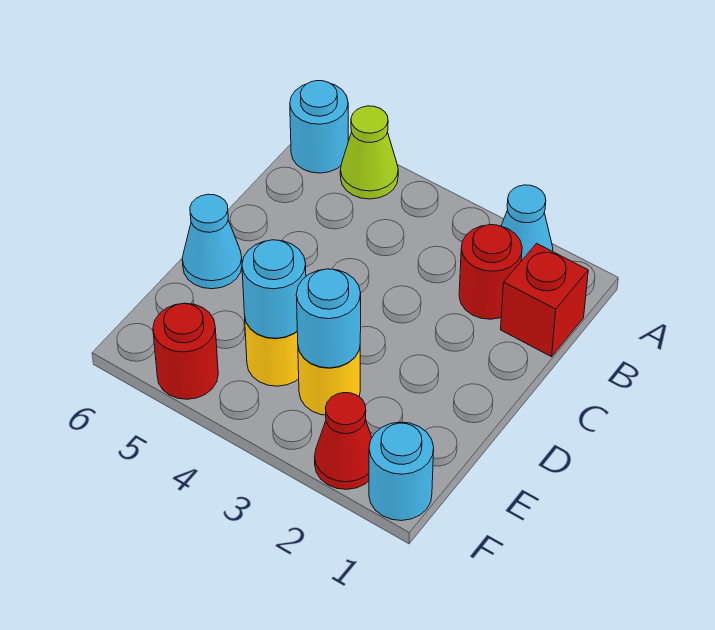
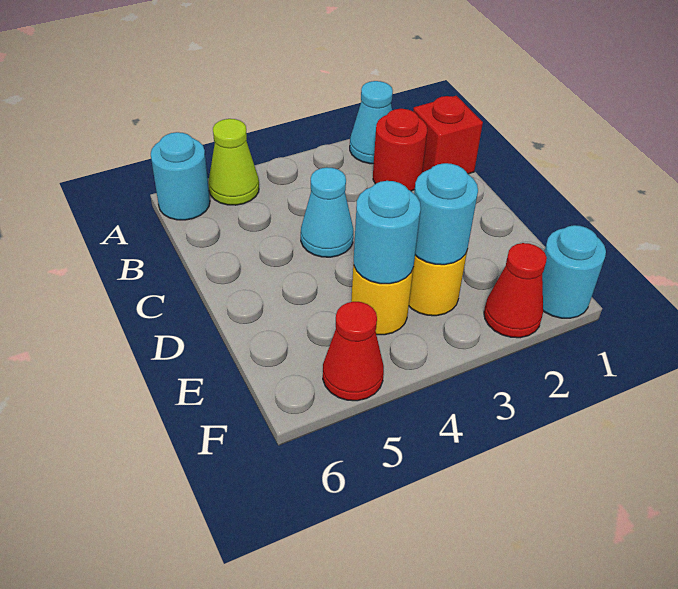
cyan 1x1 cone [182,194,242,289] -> cyan 1x1 cone moved to [301,167,353,257]
red 1x1 round brick [153,303,218,399] -> red 1x1 cone [323,302,384,401]

